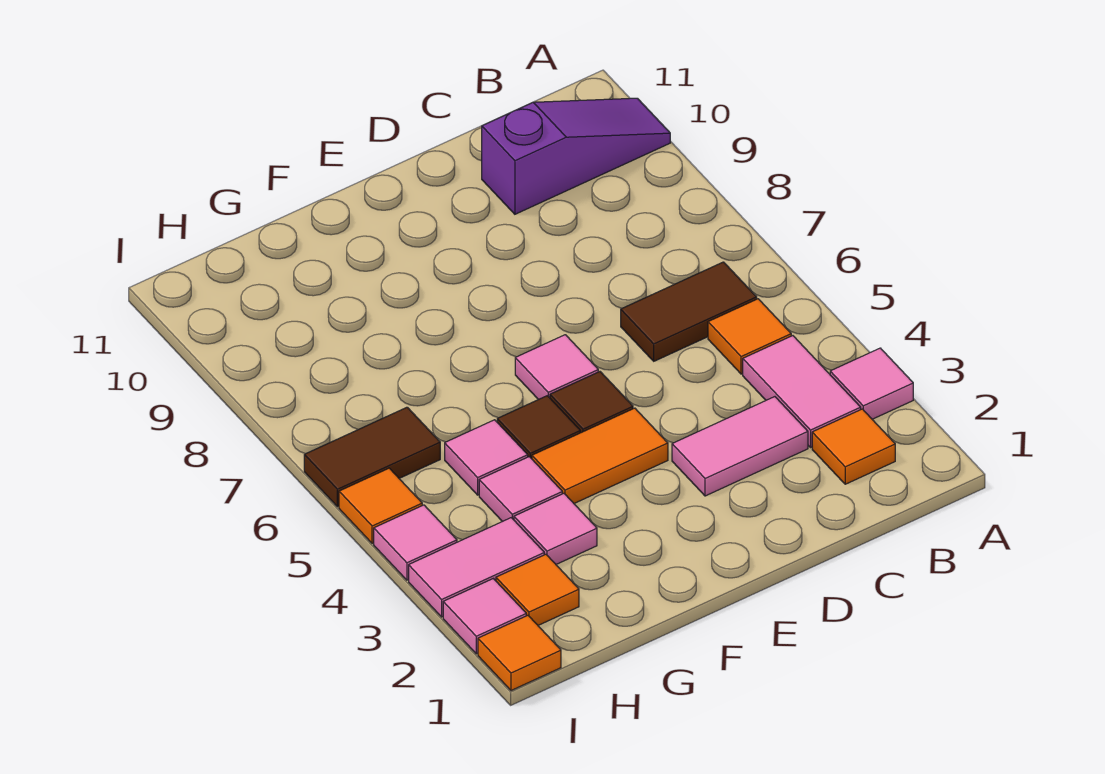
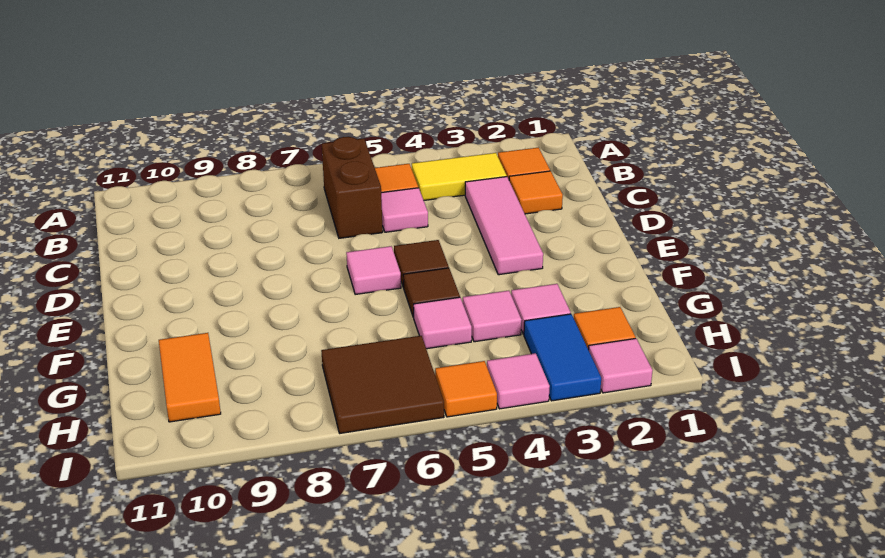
pink 1x1 tile [830,348,913,419] -> pink 1x1 tile moved to [381,188,428,232]
purple 1x3 slope [482,98,670,214] -> none
pink 1x2 tile [743,336,861,447] -> yellow 1x2 tile [412,153,507,200]
brown 1x2 tile [621,262,757,361] -> brown 1x2 brick [322,137,383,238]
pink 1x2 tile [672,397,808,496] -> pink 1x3 tile [465,177,543,275]
orange 1x2 tile [532,408,668,503] -> orange 1x2 tile moved to [159,333,221,422]
pink 1x2 tile [409,518,544,617] -> blue 1x2 tile [524,314,601,401]
brown 1x2 tile [304,407,440,507] -> brown 2x2 tile [321,336,444,433]
orange 1x1 tile [478,615,561,691] -> orange 1x1 tile moved to [509,171,563,214]

